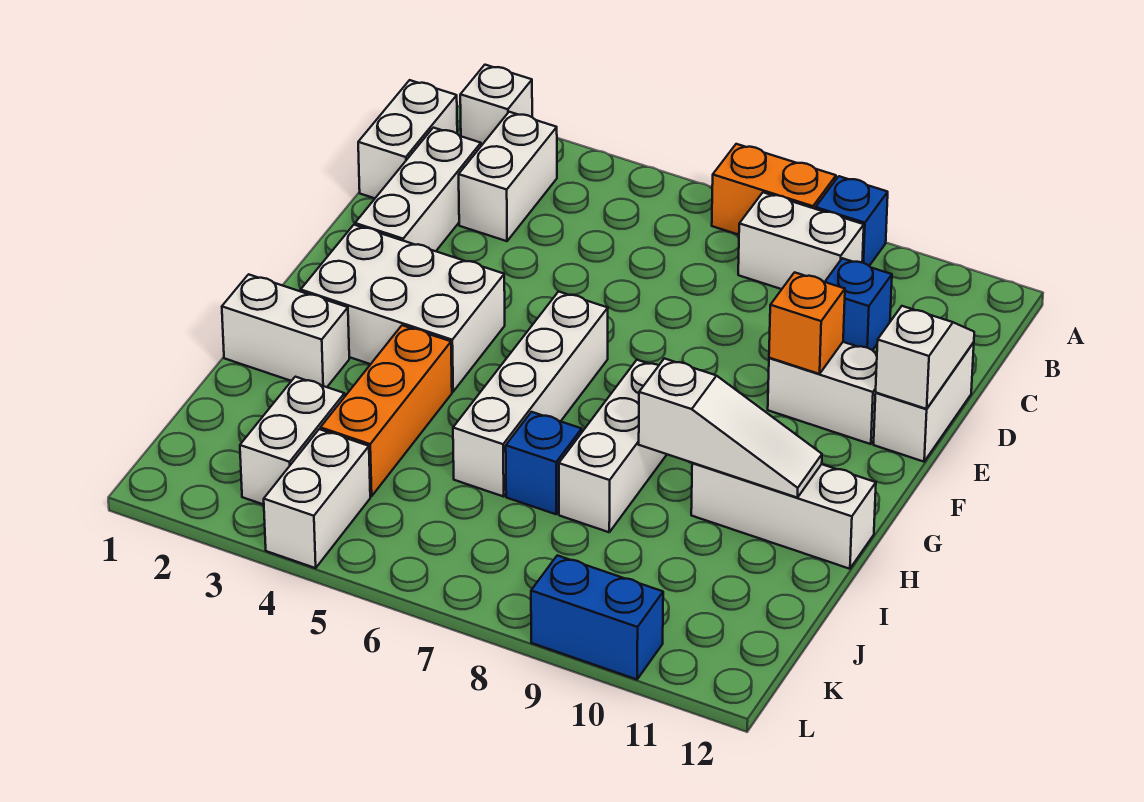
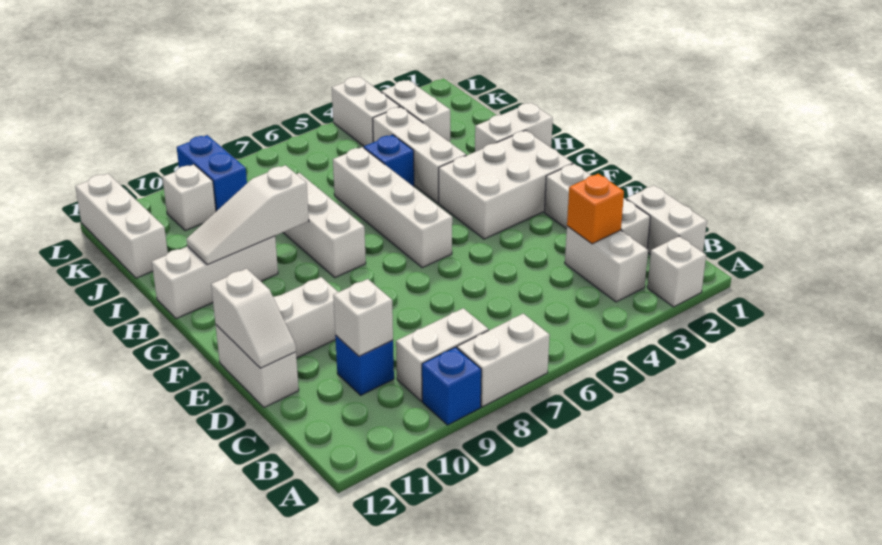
orange 1x2 brick [712,144,836,235] -> white 1x2 brick [457,313,550,407]
none -> white 1x1 brick [333,279,393,356]
orange 1x1 brick [769,272,845,374] -> orange 1x1 brick moved to [567,174,624,244]
orange 1x3 brick [320,325,452,496] -> white 1x3 brick [373,107,466,203]
blue 1x1 brick [506,412,582,514] -> blue 1x1 brick moved to [364,135,414,187]
none -> white 1x3 brick [75,173,168,278]
none -> white 1x1 brick [162,165,216,231]
blue 1x2 brick [531,555,663,679] -> blue 1x2 brick turned to [177,135,247,211]

